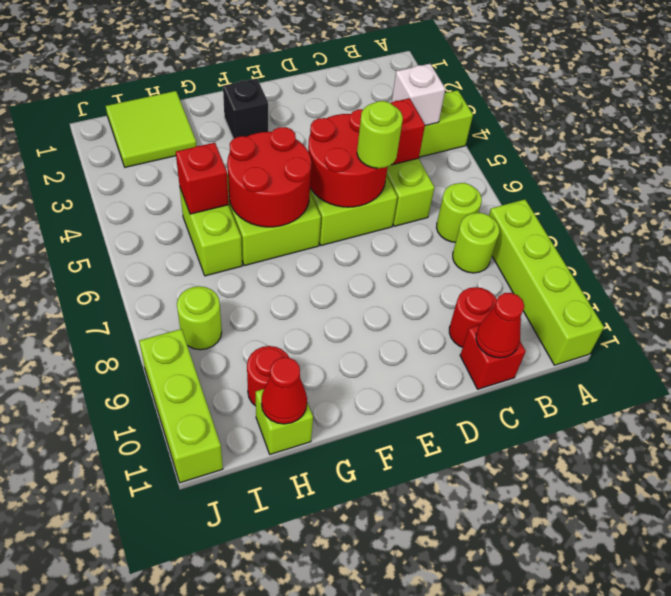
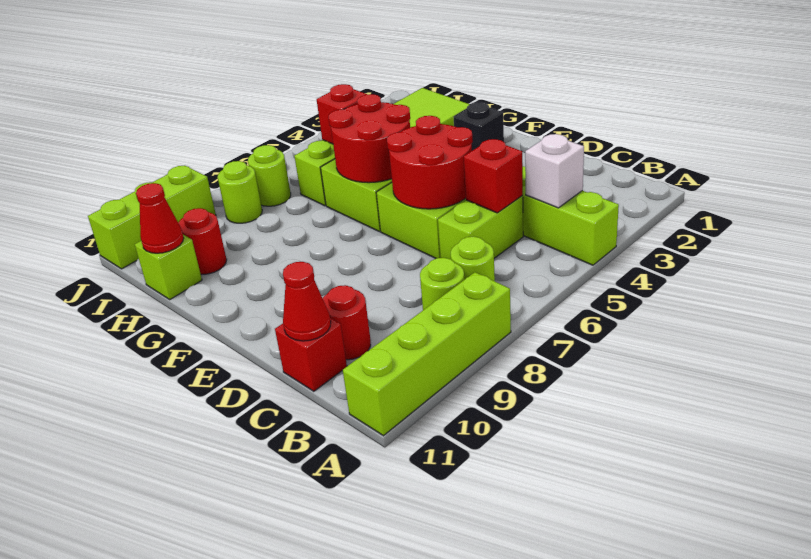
lime 1x1 round brick [357,101,403,168] -> lime 1x1 round brick moved to [248,145,291,206]

